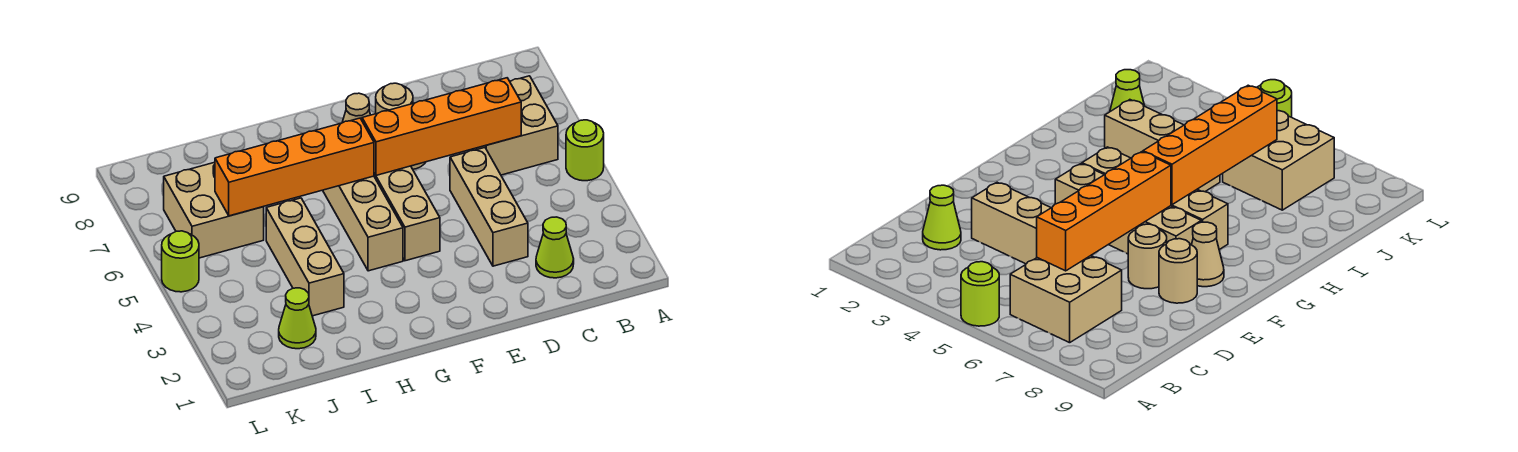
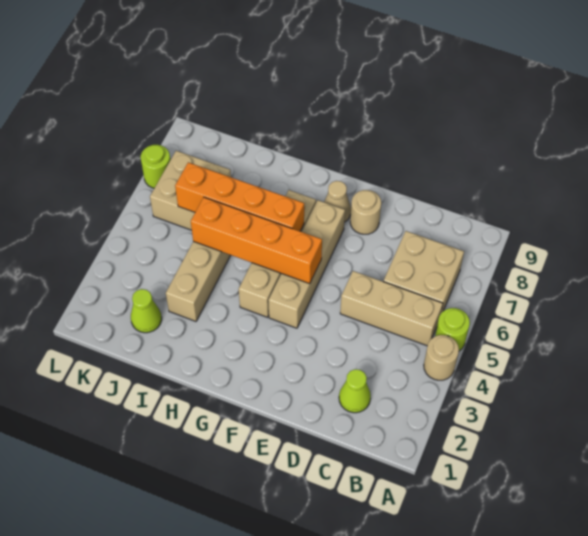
orange 1x4 brick [362,78,521,175] -> orange 1x4 brick moved to [191,197,322,284]
tan 1x3 brick [450,148,528,266] -> tan 1x3 brick turned to [340,271,443,346]
tan 1x1 round brick [1128,224,1167,289] -> tan 1x1 round brick moved to [424,335,459,380]
lime 1x1 round brick [162,231,199,292] -> lime 1x1 round brick moved to [141,145,170,188]

